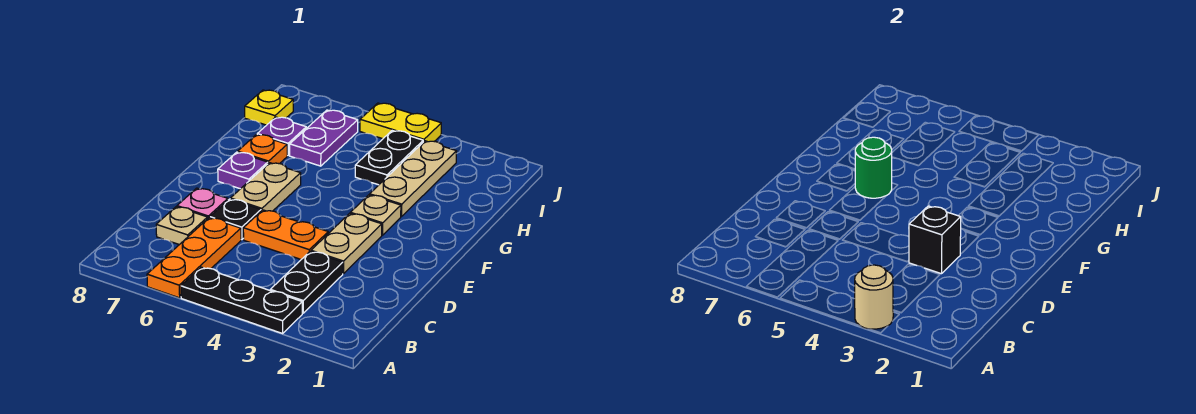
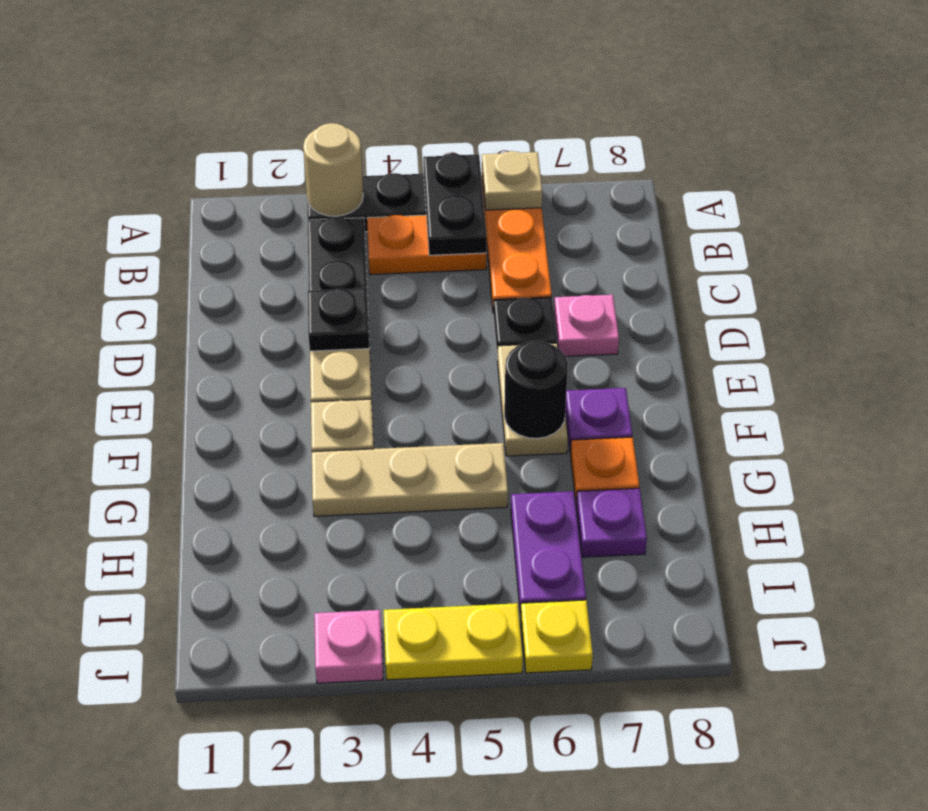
tan 1x1 plate [156,207,208,245] -> tan 1x1 plate moved to [482,151,542,210]
black 1x1 brick [909,206,961,274] -> black 1x1 plate [308,288,370,351]
orange 1x2 plate [243,210,328,259] -> orange 1x2 plate moved to [367,215,486,275]
green 1x1 round brick [855,137,892,198] -> black 1x1 round brick [504,341,568,438]
tan 1x3 plate [370,141,457,217] -> tan 1x3 plate turned to [312,443,508,516]
black 1x2 plate [355,131,423,185] -> black 1x2 plate moved to [423,154,487,255]
yellow 1x1 plate [245,90,293,125] -> yellow 1x1 plate moved to [521,600,593,673]
none -> pink 1x1 plate [314,610,383,683]

